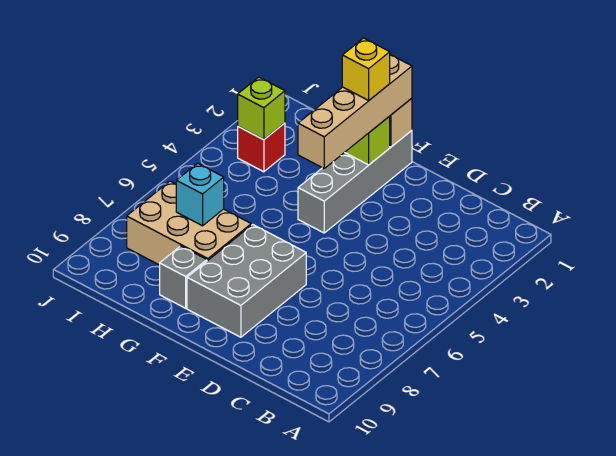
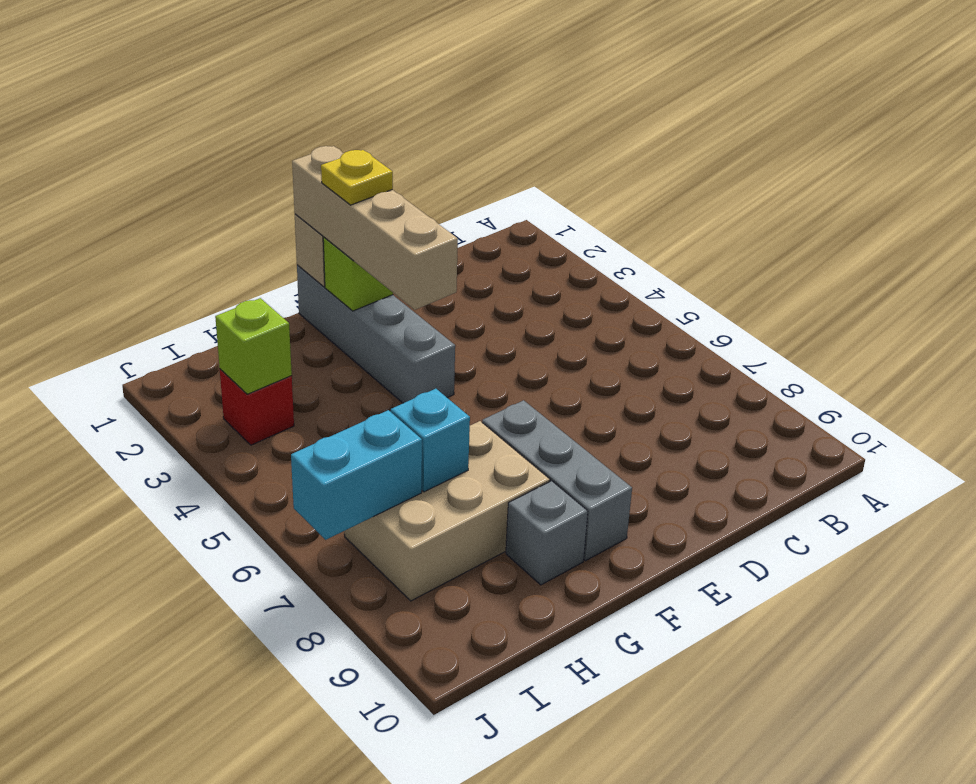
grey 2x3 brick [187,224,306,337] -> grey 1x3 brick [482,400,632,561]
yellow 1x1 brick [342,38,390,100] -> yellow 1x1 plate [321,150,393,205]
none -> cyan 1x2 brick [291,410,422,540]

